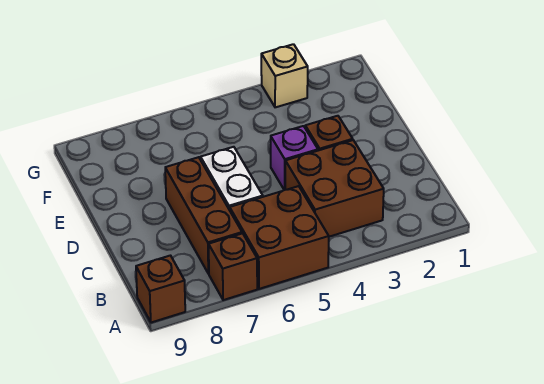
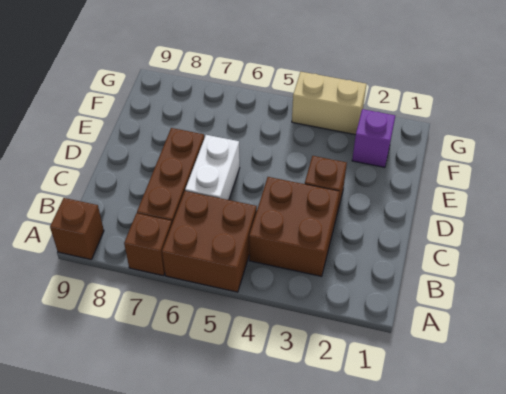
purple 1x1 brick [271,126,318,190] -> purple 1x1 brick moved to [352,109,395,167]
tan 1x1 brick [261,44,308,107] -> tan 1x2 brick [292,72,366,135]

